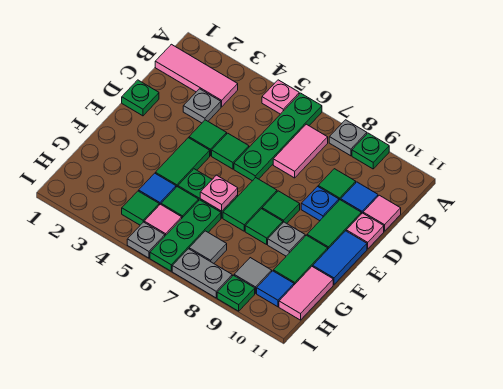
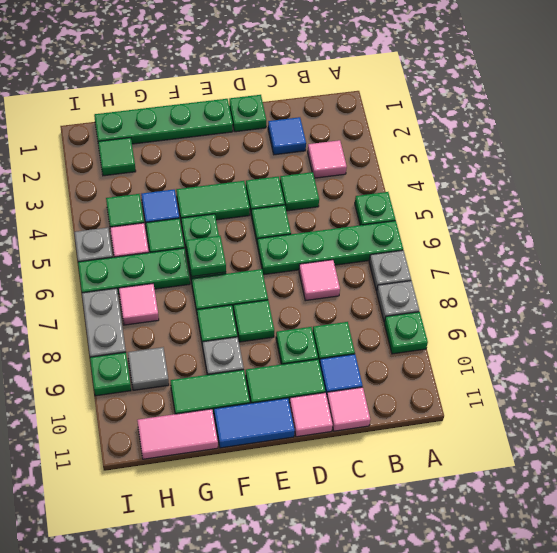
pink 1x1 plate [262,80,299,114] -> green 1x1 plate [355,192,395,225]
pink 1x3 tile [155,44,238,107] -> pink 1x1 tile [308,140,347,178]
pink 1x2 tile [273,124,328,178] -> pink 1x1 tile [299,260,340,301]
grey 1x1 plate [183,89,221,123] -> grey 1x1 plate moved to [369,250,411,291]
none -> green 1x1 tile [280,172,319,211]
blue 1x1 plate [301,187,339,221] -> green 1x1 plate [276,327,318,364]
pink 1x1 plate [346,213,384,249] -> pink 1x1 tile [289,393,333,437]
none -> green 1x4 plate [94,99,233,144]
pink 1x1 plate [200,175,238,211] -> green 1x1 plate [186,236,226,277]
none -> green 1x1 tile [98,138,136,176]
grey 1x1 tile [189,231,227,263] -> pink 1x1 tile [119,284,159,325]
blue 1x1 tile [257,271,294,307] -> blue 1x1 tile moved to [268,117,306,155]

